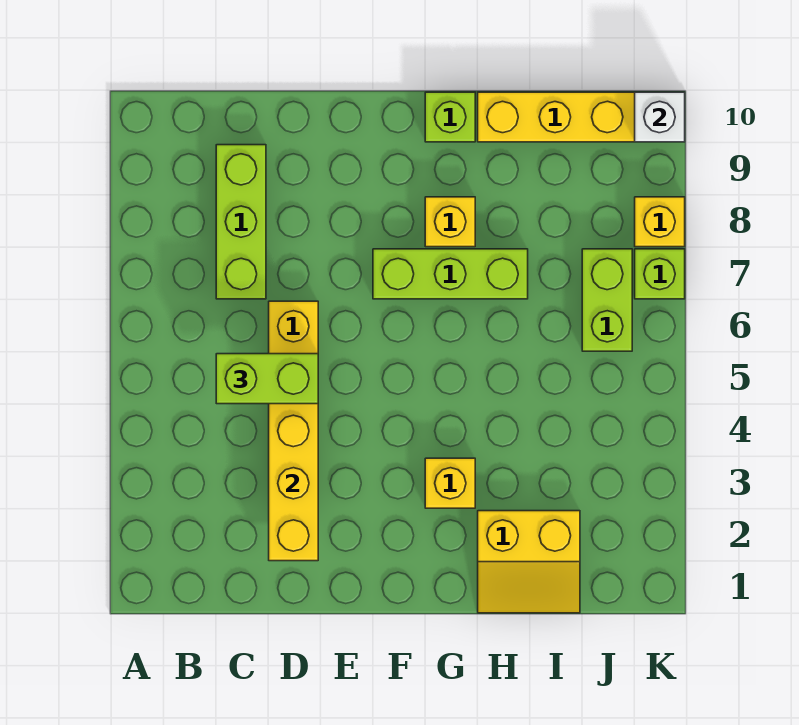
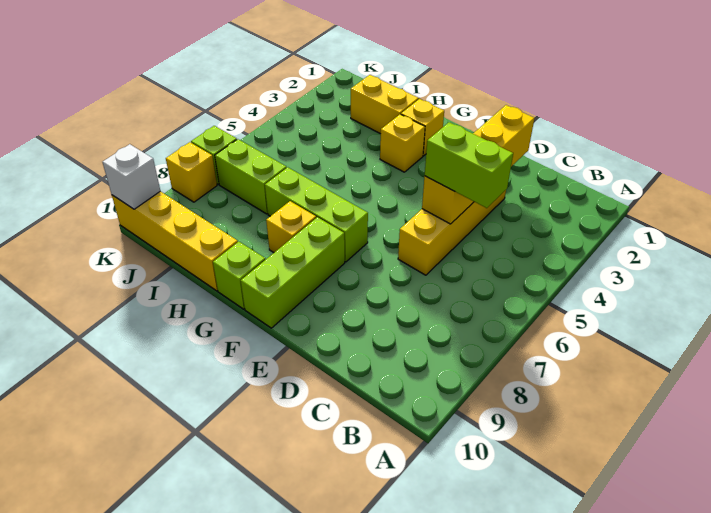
lime 1x3 brick [216,145,266,299] -> lime 1x3 brick moved to [241,217,345,328]
none -> yellow 1x1 brick [401,99,444,156]
lime 1x2 brick [582,249,632,351] -> lime 1x2 brick turned to [215,139,287,214]

